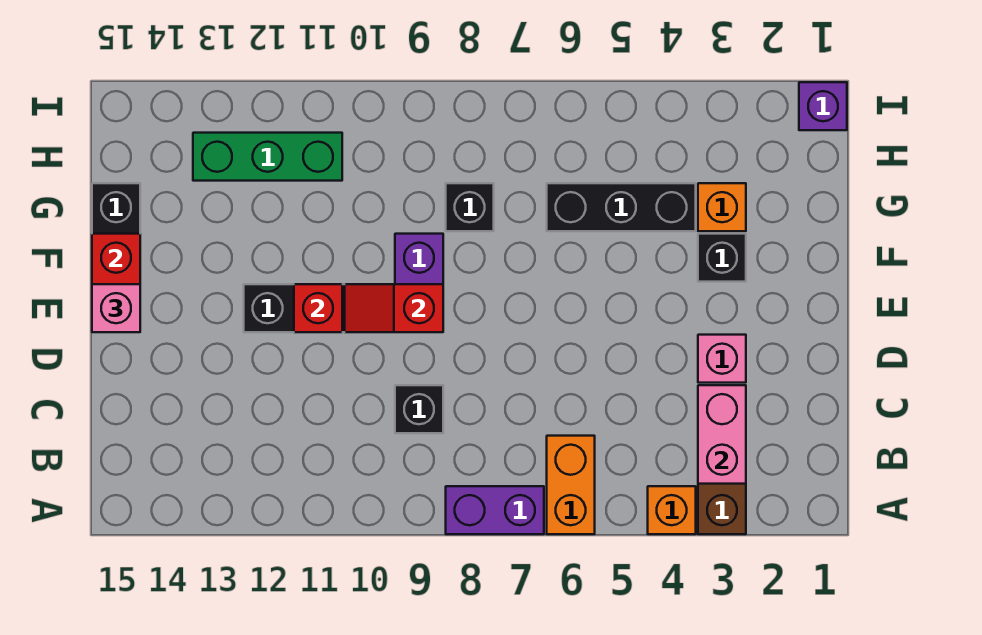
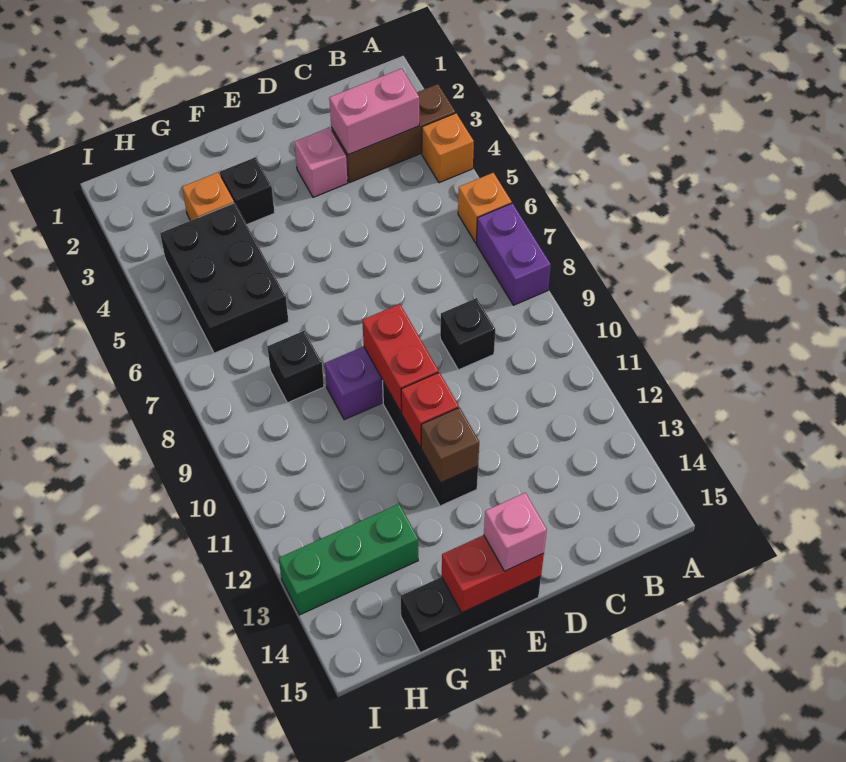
orange 1x2 brick [547,436,595,534] -> orange 1x1 brick [458,173,512,243]
red 1x2 slope [345,284,443,332] -> red 1x2 brick [362,304,438,412]
none -> brown 1x1 brick [421,408,479,483]
black 1x3 brick [547,183,696,231] -> black 2x3 brick [160,203,289,353]
green 1x3 brick [193,133,342,181] -> green 1x3 brick turned to [279,504,418,615]
purple 1x1 brick [799,82,847,130] -> none

